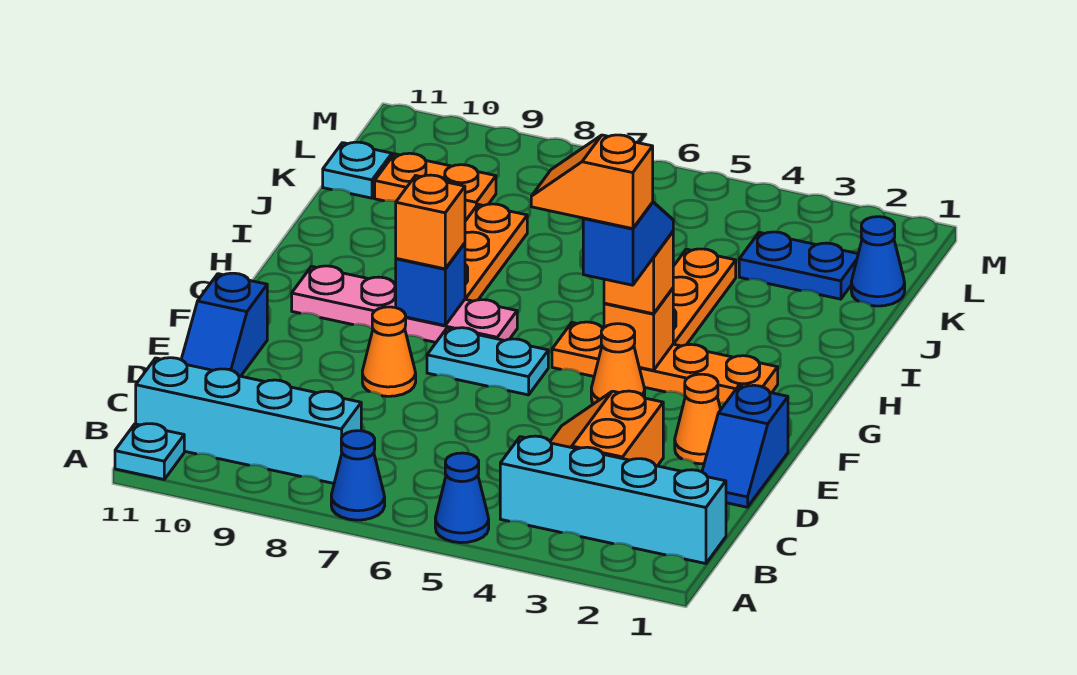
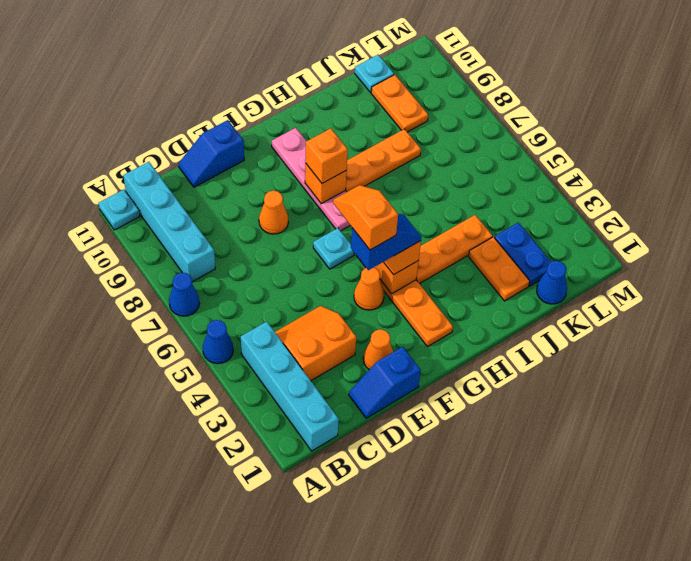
cyan 1x2 plate [427,328,548,395] -> cyan 1x1 plate [313,228,354,269]
blue 1x1 brick [396,243,465,325] -> orange 1x1 brick [305,163,347,204]
none -> orange 1x2 plate [469,237,530,301]

